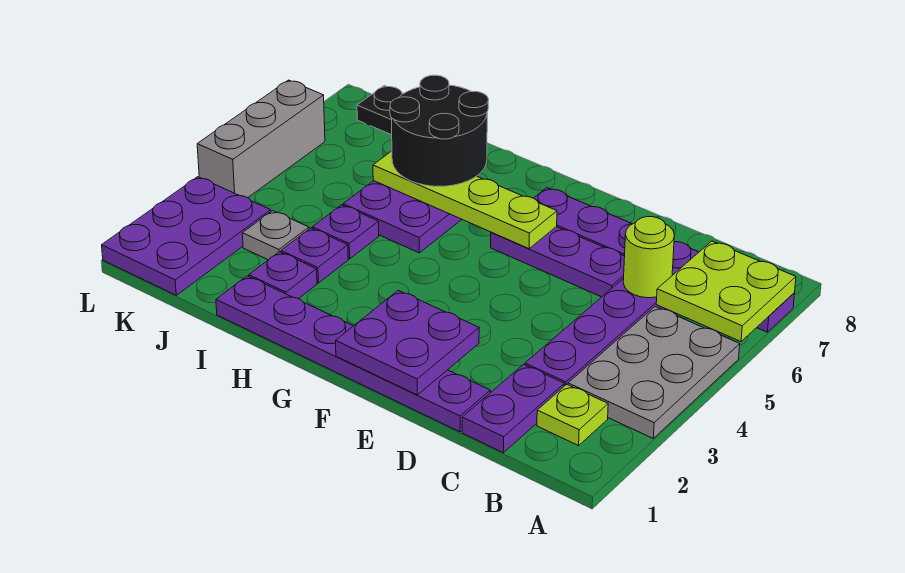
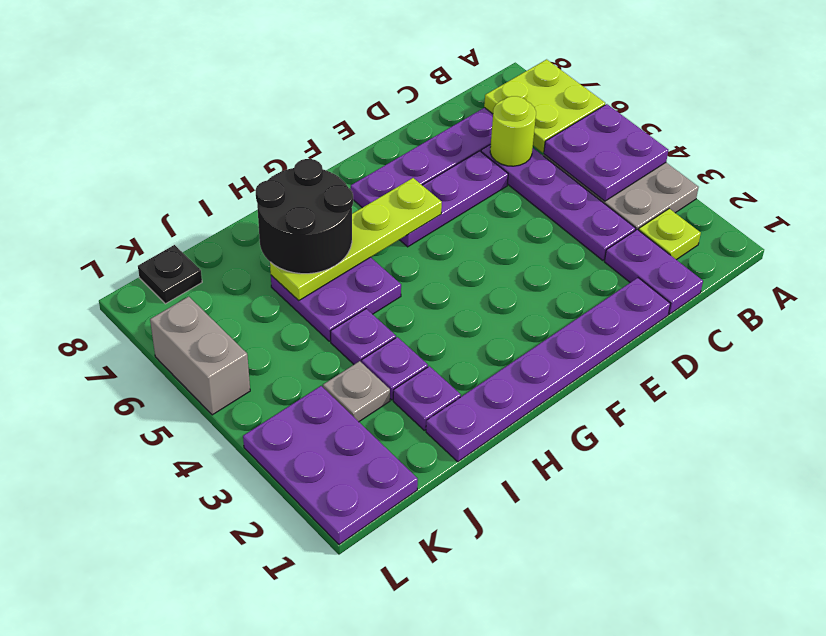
purple 2x2 plate [336,290,479,395] -> purple 2x2 plate moved to [544,104,668,201]
grey 1x3 brick [197,80,325,198] -> grey 1x2 brick [150,297,250,415]

